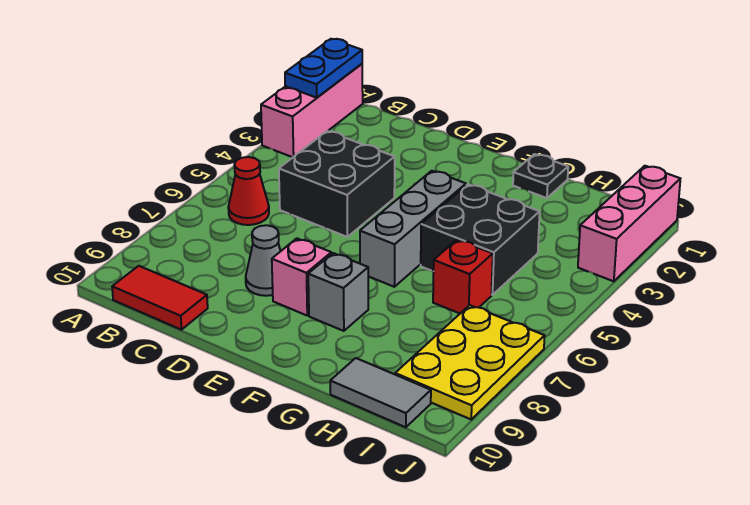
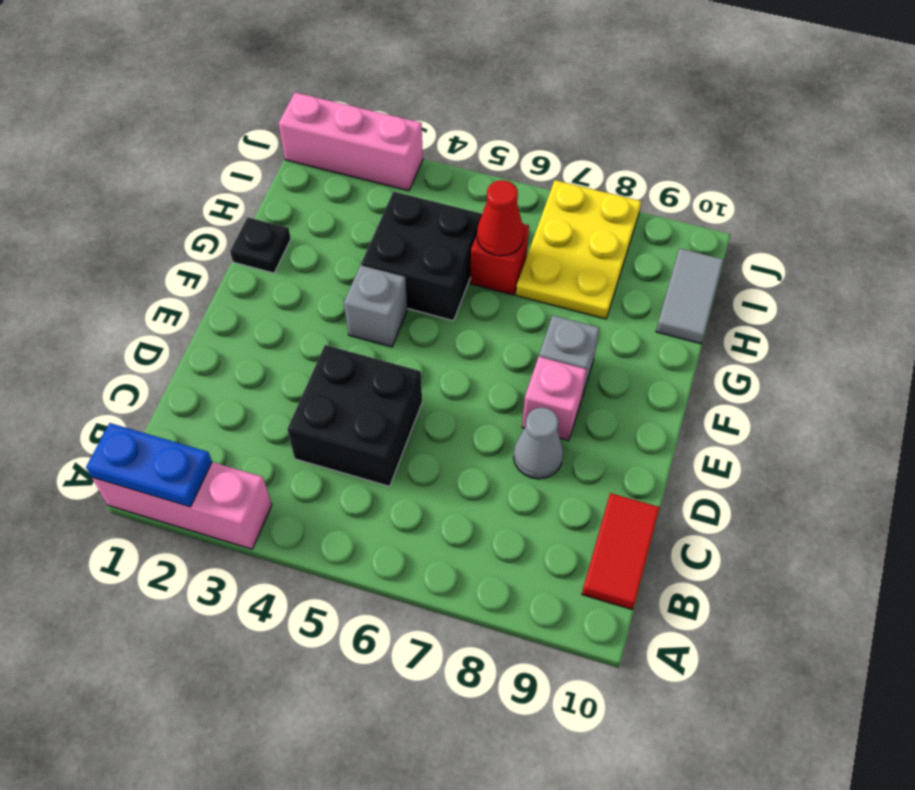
red 1x1 cone [228,157,269,225] -> red 1x1 cone moved to [477,180,524,256]
grey 1x3 brick [360,171,466,287] -> grey 1x1 brick [344,265,407,347]
yellow 2x3 plate [395,305,545,419] -> yellow 2x3 plate turned to [516,180,642,319]

